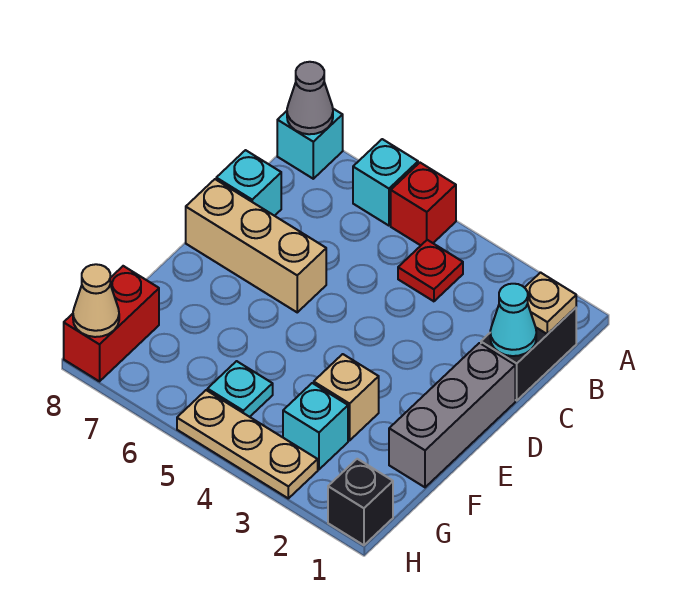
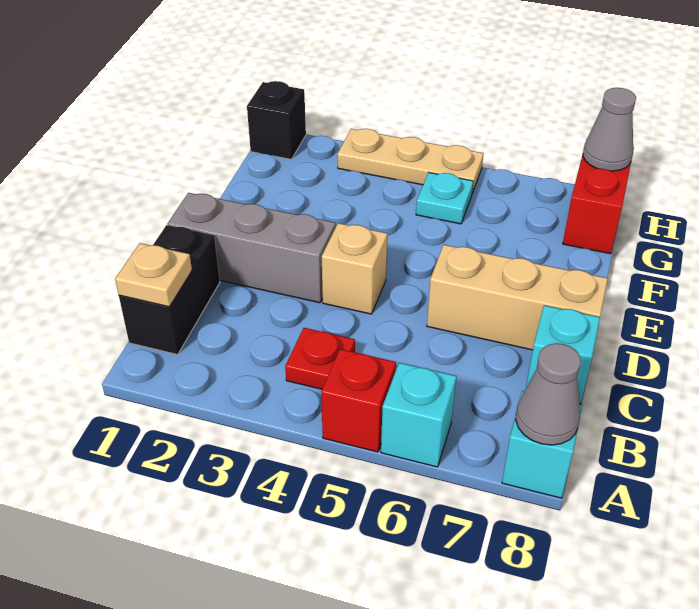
cyan 1x1 cone [490,284,536,356] -> none
grey 1x3 brick [389,343,515,487] -> grey 1x3 brick turned to [168,193,336,303]
tan 1x1 brick [314,354,379,441] -> tan 1x1 brick moved to [322,223,387,314]
cyan 1x1 brick [283,383,348,469] -> none
tan 1x1 cone [73,264,119,337] -> grey 1x1 cone [583,88,636,171]

